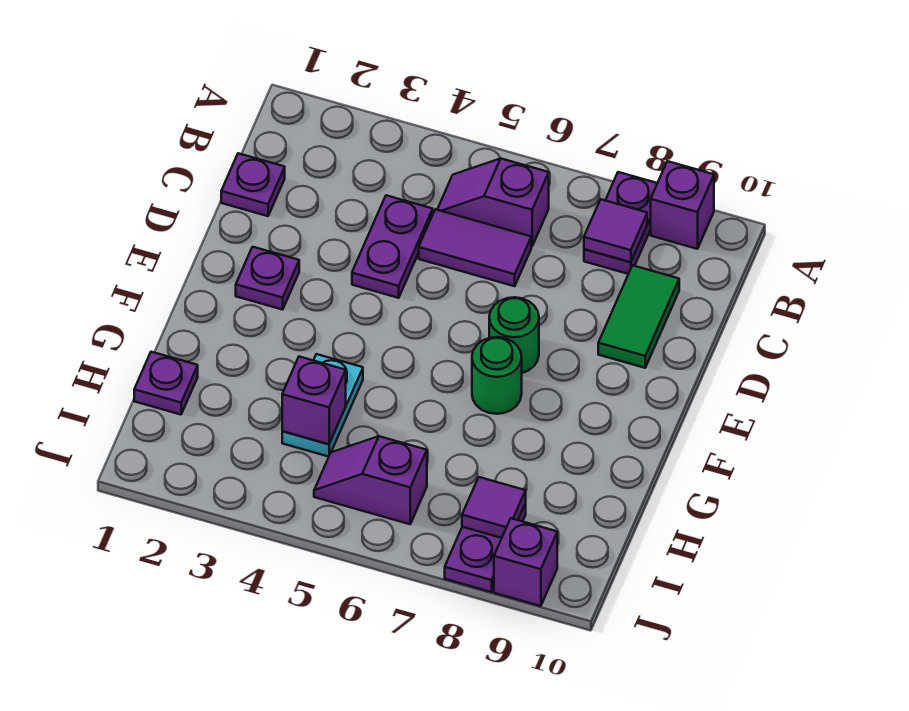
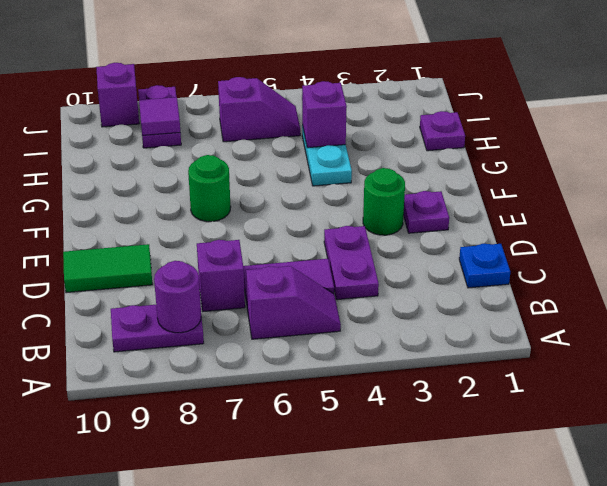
purple 1x2 plate [584,172,657,274] -> purple 1x2 plate turned to [111,305,204,352]
purple 1x1 brick [651,161,714,249] -> purple 1x1 brick moved to [197,240,245,312]
purple 1x1 tile [584,199,647,262] -> purple 1x1 round brick [154,261,201,333]
purple 1x1 plate [221,153,285,216] -> blue 1x1 plate [459,244,510,288]
green 1x2 tile [598,265,679,368] -> green 1x2 tile turned to [63,244,153,293]
green 1x1 round brick [489,297,539,373] -> green 1x1 round brick moved to [363,168,405,235]

